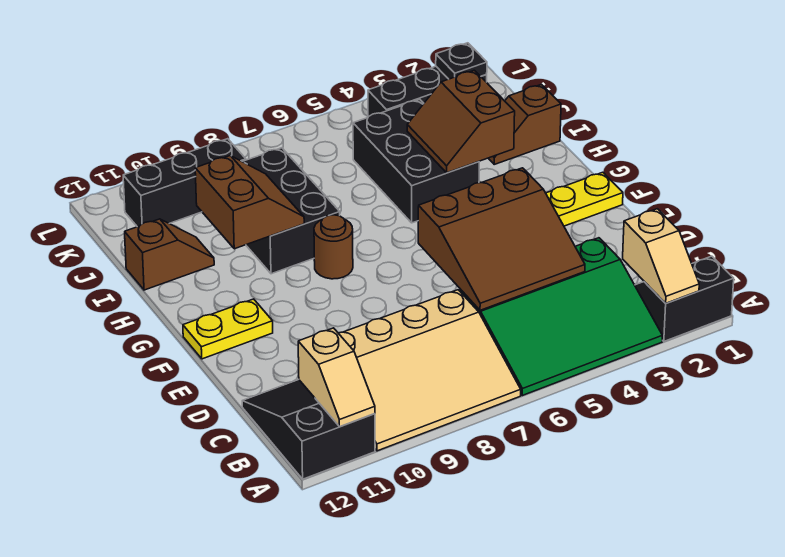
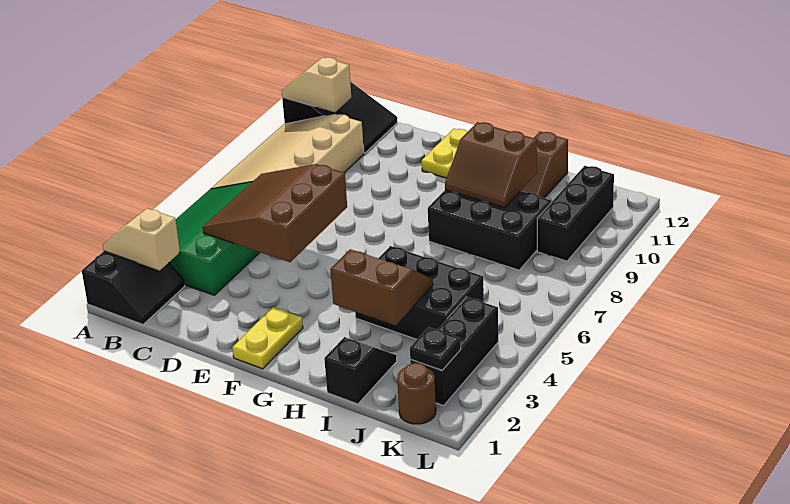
brown 1x1 round brick [314,215,353,279] -> brown 1x1 round brick moved to [397,363,436,424]
brown 1x2 slope [488,84,561,164] -> black 1x2 slope [324,337,397,404]

